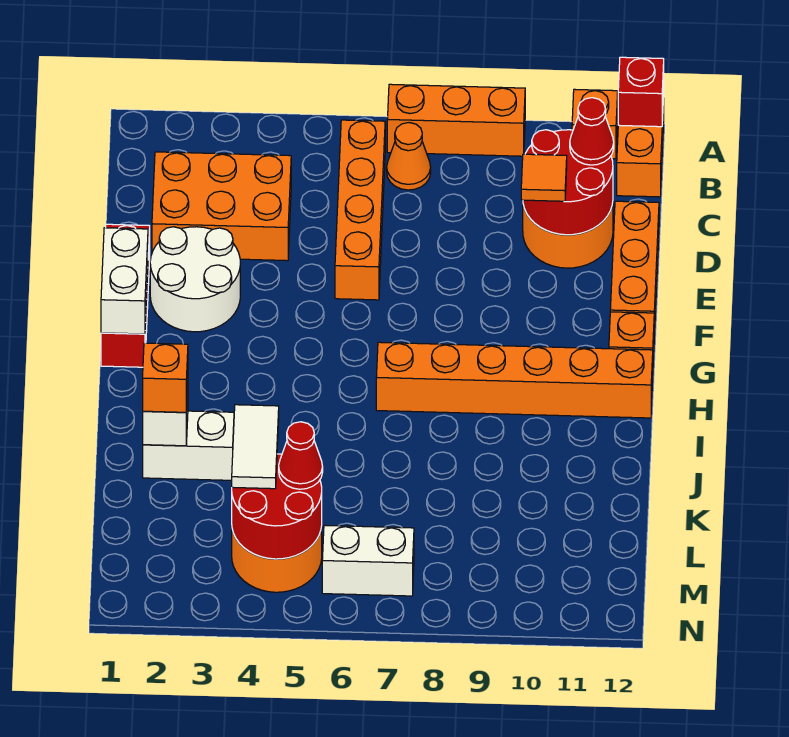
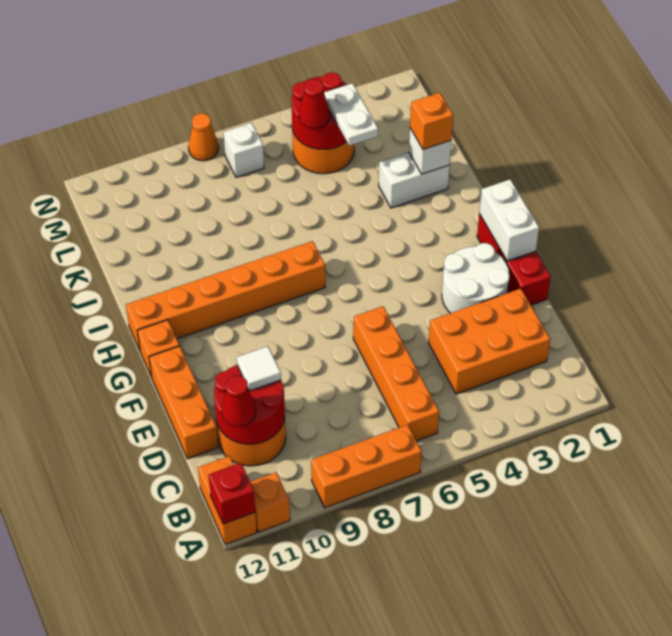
orange 1x1 cone [387,123,431,190] -> orange 1x1 cone moved to [188,113,219,161]
orange 1x1 tile [521,154,567,201] -> white 1x1 tile [237,346,281,391]
white 1x2 tile [232,405,279,489] -> white 1x2 plate [324,83,378,146]
white 1x2 brick [322,525,414,596] -> white 1x1 brick [223,123,264,177]

